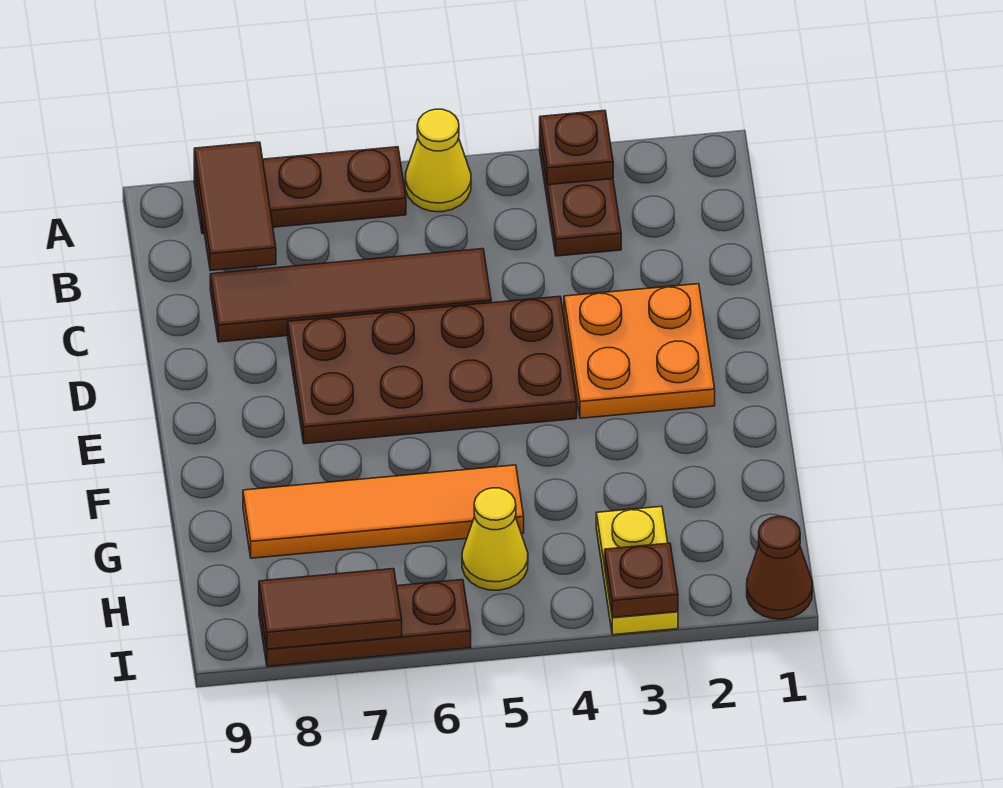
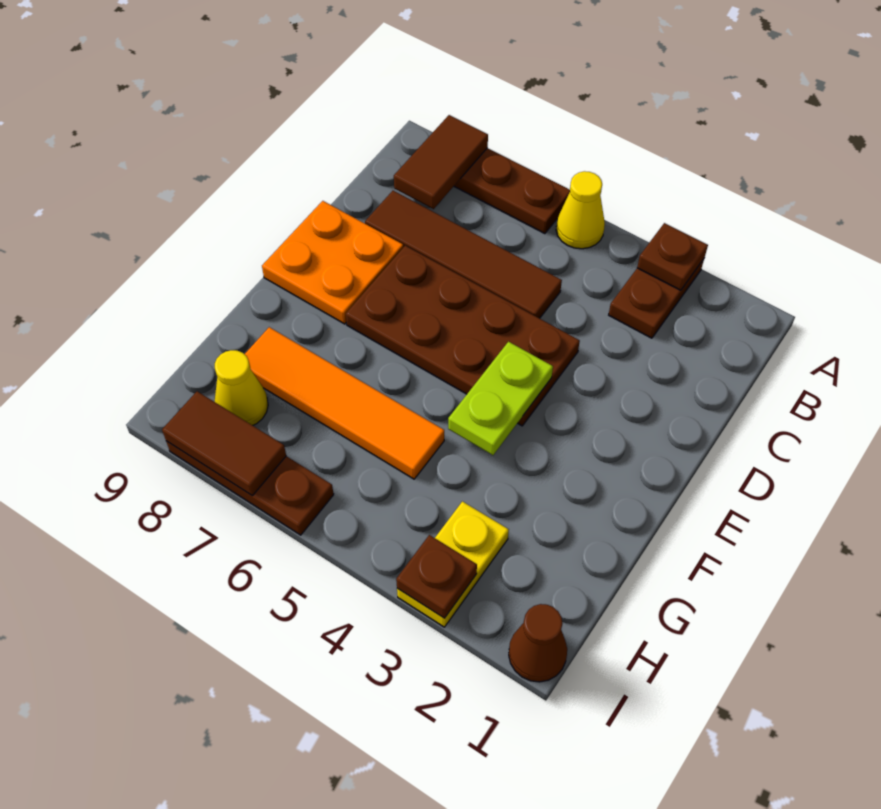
orange 2x2 plate [564,284,715,418] -> orange 2x2 plate moved to [262,201,403,324]
none -> lime 1x2 plate [448,342,553,455]
yellow 1x1 cone [462,488,528,590] -> yellow 1x1 cone moved to [215,350,268,425]

